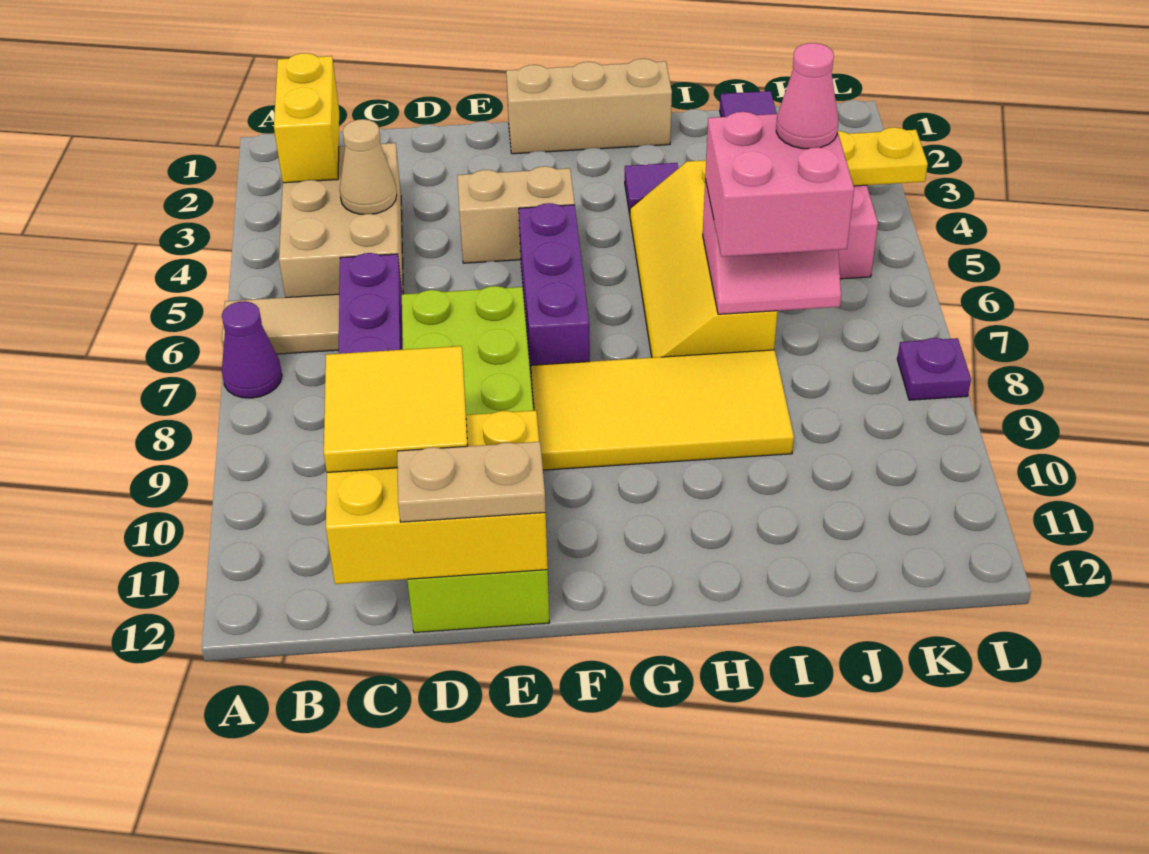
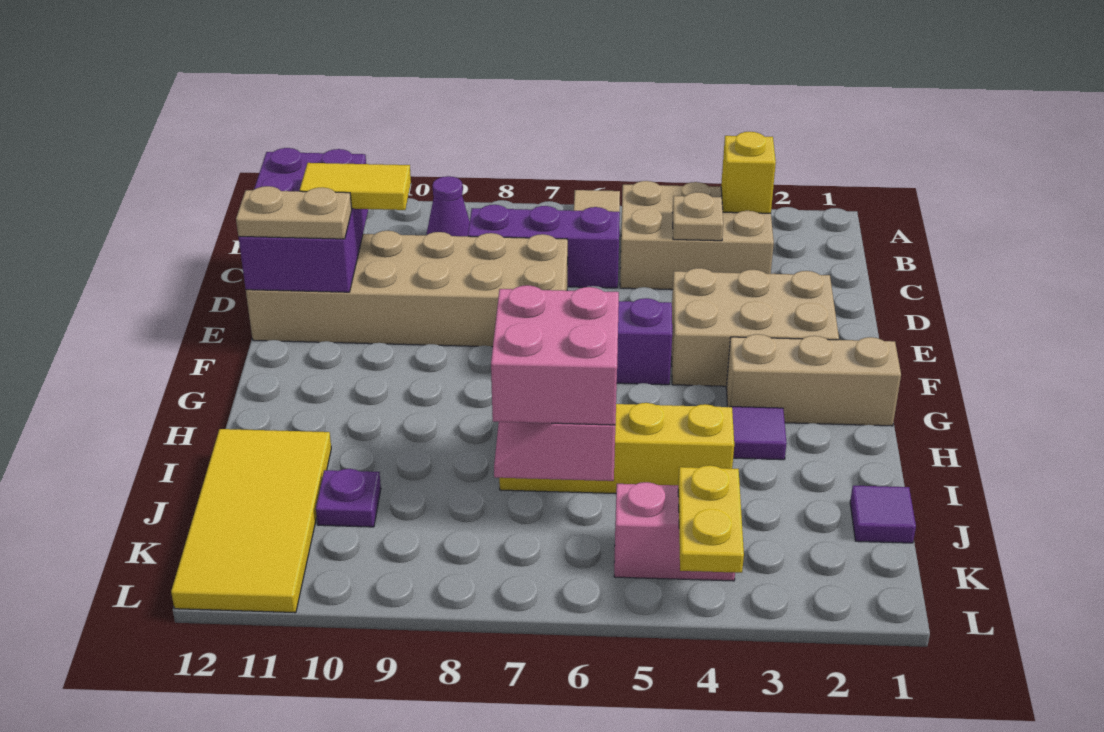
purple 1x1 cone [222,301,282,398] -> purple 1x1 cone moved to [427,176,470,236]
yellow 1x2 brick [274,53,339,183] -> yellow 1x1 brick [721,132,776,213]
tan 1x1 cone [340,119,397,214] -> tan 1x1 plate [672,192,723,241]
yellow 2x2 tile [324,346,468,472] -> yellow 1x2 tile [300,163,411,210]
yellow 2x3 brick [326,410,548,584] -> purple 2x3 brick [239,148,368,292]
lime 2x6 brick [402,286,550,633] -> tan 2x6 brick [246,231,568,347]
tan 1x2 plate [397,442,546,522] -> tan 1x2 plate turned to [236,186,352,239]
tan 1x2 brick [457,166,575,263] -> tan 2x3 brick [672,268,839,386]
tan 1x3 brick [506,59,672,154] -> tan 1x3 brick turned to [726,334,901,426]
yellow 2x4 tile [531,350,794,470] -> yellow 2x4 tile moved to [171,429,331,613]
pink 1x1 cone [776,43,838,149] -> none
purple 1x1 plate [897,338,971,400] -> purple 1x1 plate moved to [316,469,381,527]

